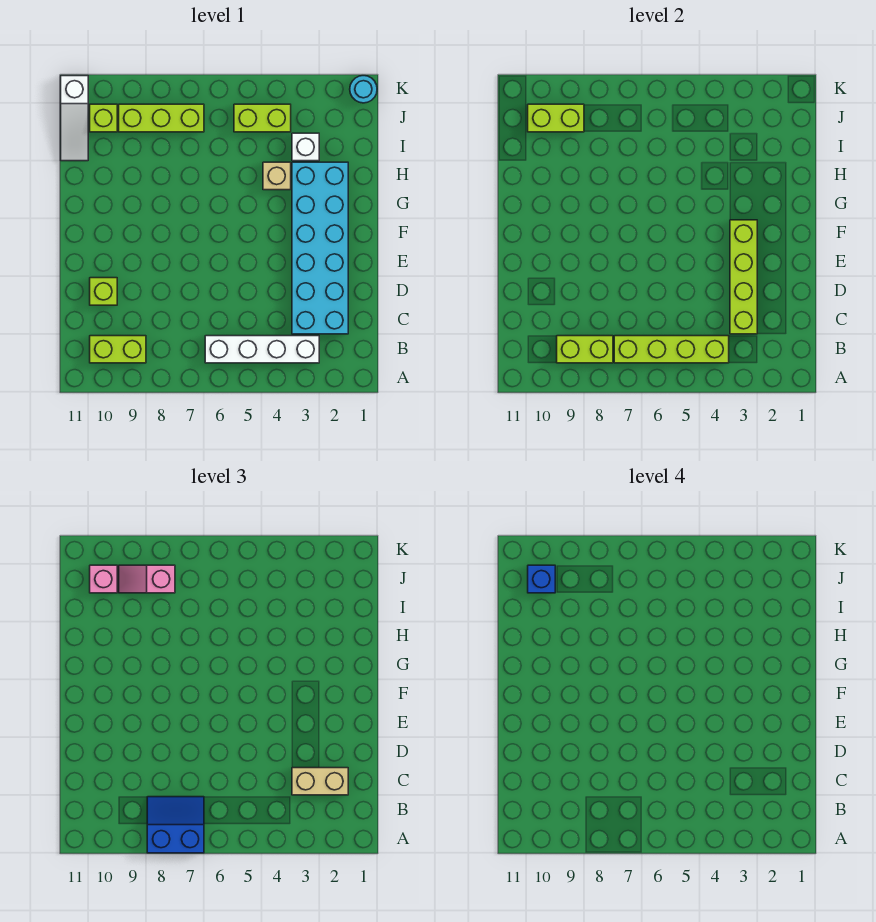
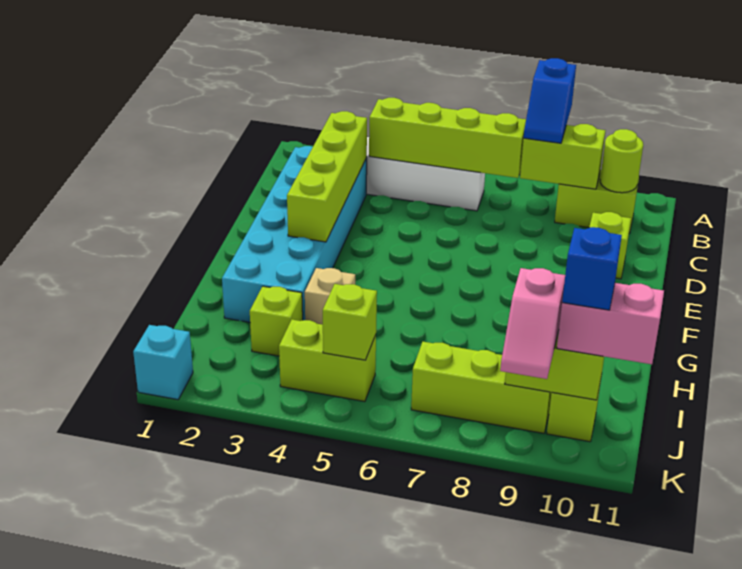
blue 2x2 slope [147,797,204,853] -> blue 1x2 slope [524,58,576,143]
none -> lime 1x1 round brick [600,129,643,193]
tan 1x2 brick [292,768,348,795] -> none
white 1x1 brick [292,133,319,161] -> lime 1x1 brick [250,286,303,356]
white 1x3 slope [61,76,88,161] -> none
none -> lime 1x1 brick [323,284,377,360]
pink 1x2 slope [119,565,175,593] -> pink 1x2 slope turned to [500,268,565,379]
pink 1x1 brick [90,565,117,593] -> pink 1x2 brick [557,283,664,364]
cyan 1x1 round brick [350,76,377,103] -> cyan 1x1 brick [133,325,193,400]

